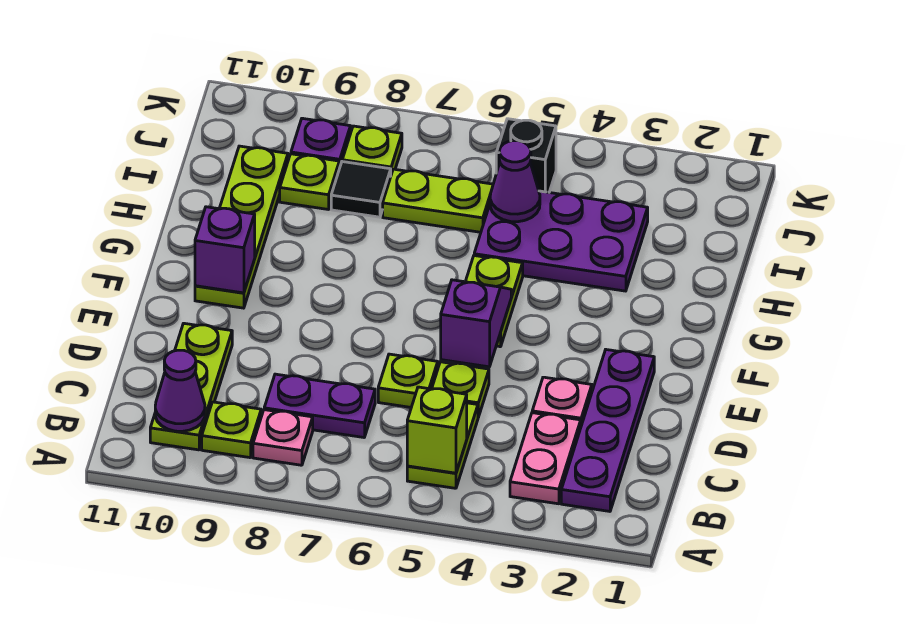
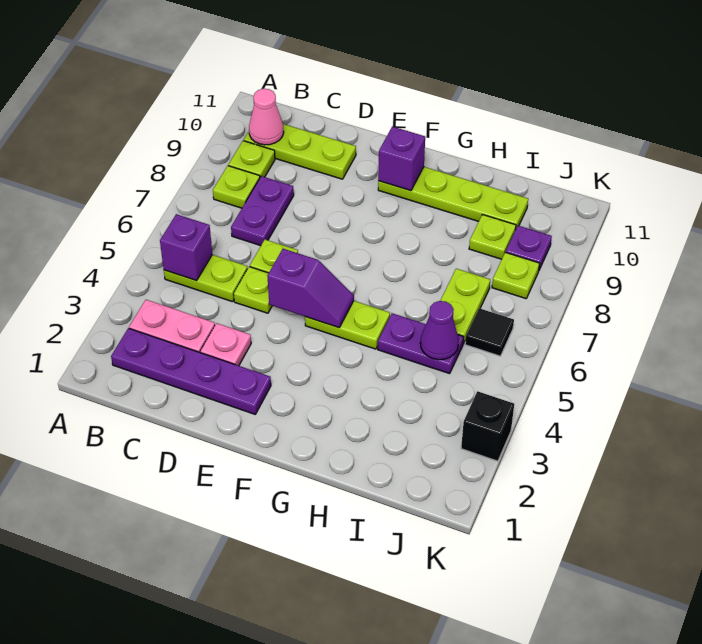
lime 1x1 brick [407,387,467,473] -> purple 1x1 brick [160,214,212,281]
pink 1x1 plate [253,410,313,465] -> lime 1x1 plate [213,166,260,208]
purple 1x1 cone [155,350,205,431] -> pink 1x1 cone [249,89,284,145]
purple 2x3 plate [474,191,648,291] -> purple 1x2 plate [378,313,464,374]
black 1x1 tile [331,162,391,217] -> black 1x1 tile moved to [465,308,514,356]
black 1x1 brick [496,119,556,192] -> black 1x1 brick moved to [461,391,514,461]

